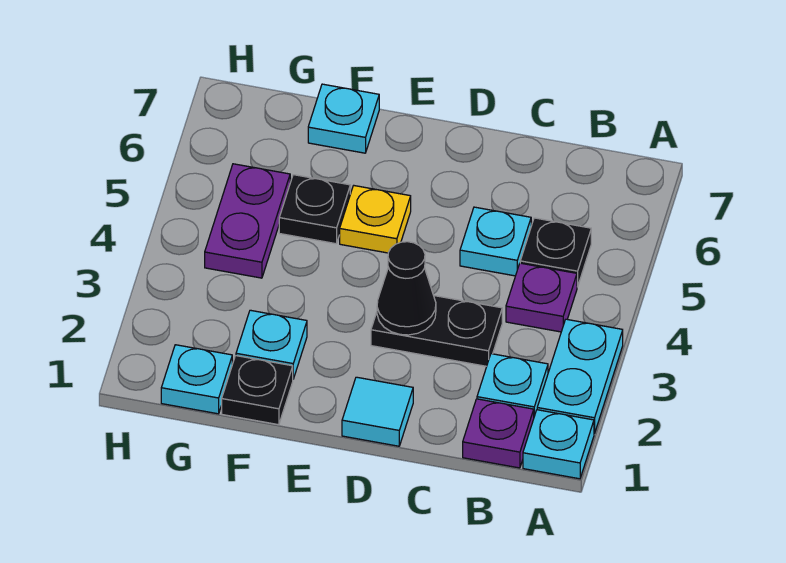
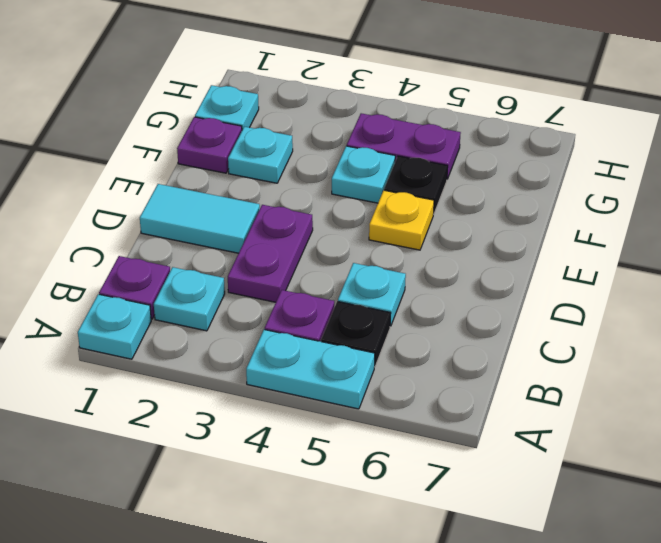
cyan 1x2 plate [537,319,623,433] -> cyan 1x2 plate moved to [246,329,375,409]
black 1x2 plate [371,296,502,366] -> purple 1x2 plate [228,205,313,302]
cyan 1x1 tile [342,377,413,446] -> cyan 1x2 tile [140,184,260,253]
black 1x1 cone [377,242,436,335] -> none
black 1x1 plate [222,356,293,425] -> purple 1x1 plate [177,117,242,173]
cyan 1x1 plate [308,84,379,153] -> cyan 1x1 plate moved to [332,146,395,203]

